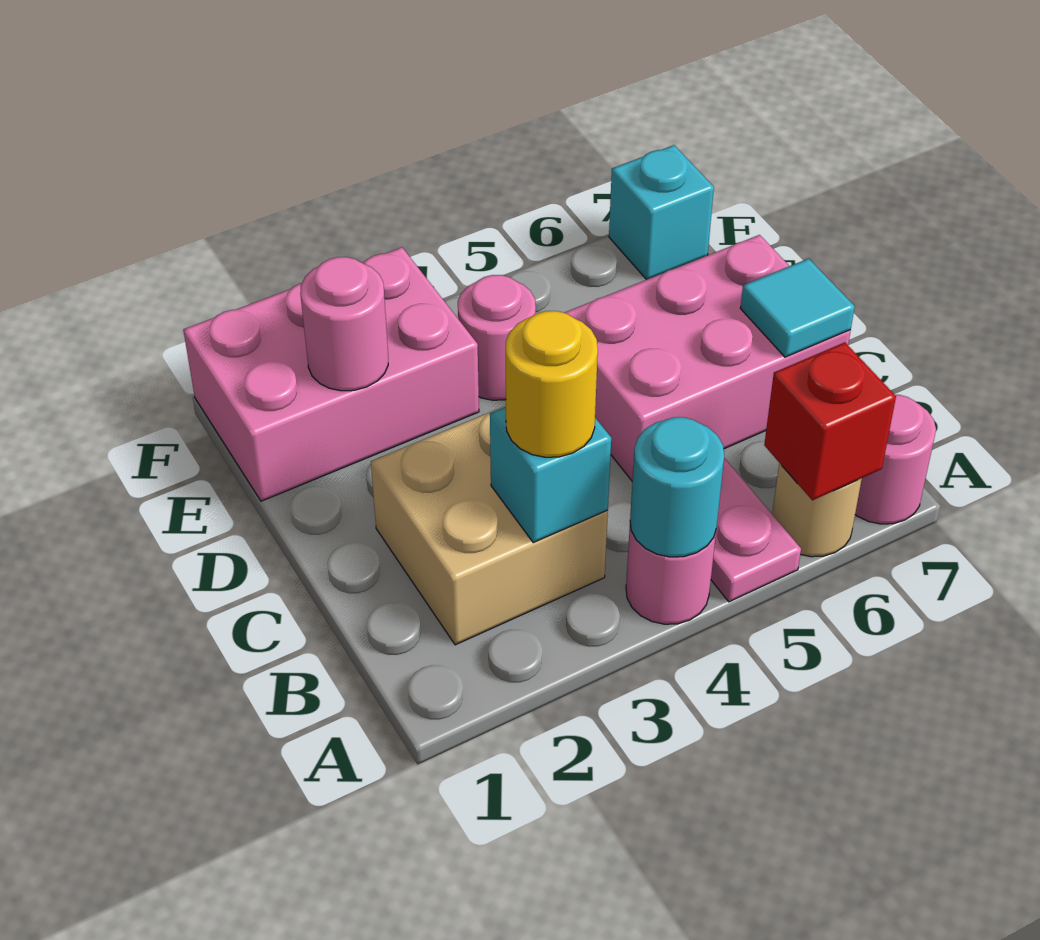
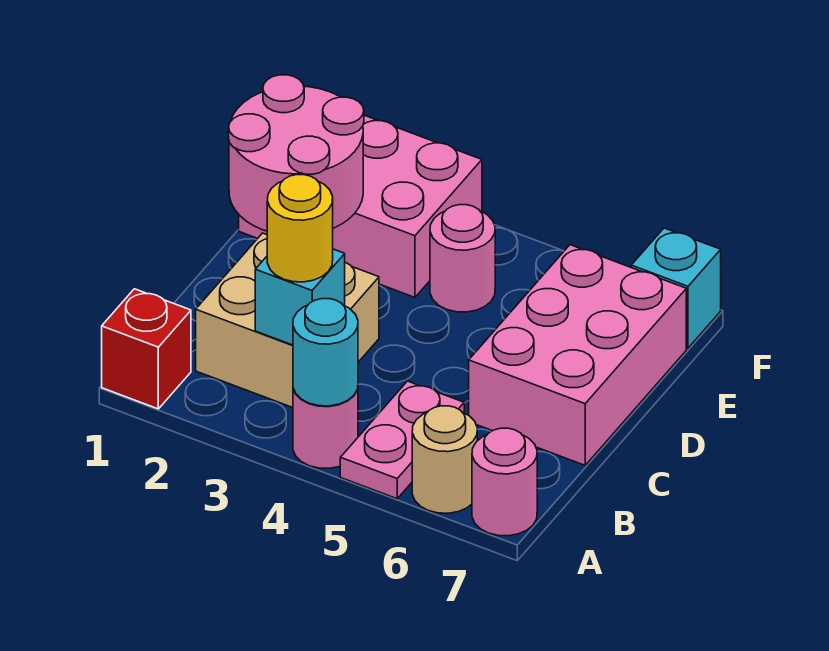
red 1x1 brick [764,342,896,500] -> red 1x1 brick moved to [102,289,191,409]
pink 2x3 brick [564,235,851,481] -> pink 2x3 brick turned to [469,245,686,465]
cyan 1x1 tile [740,259,855,357] -> none
pink 1x1 round brick [300,257,388,391] -> pink 2x2 round brick [229,75,364,231]

